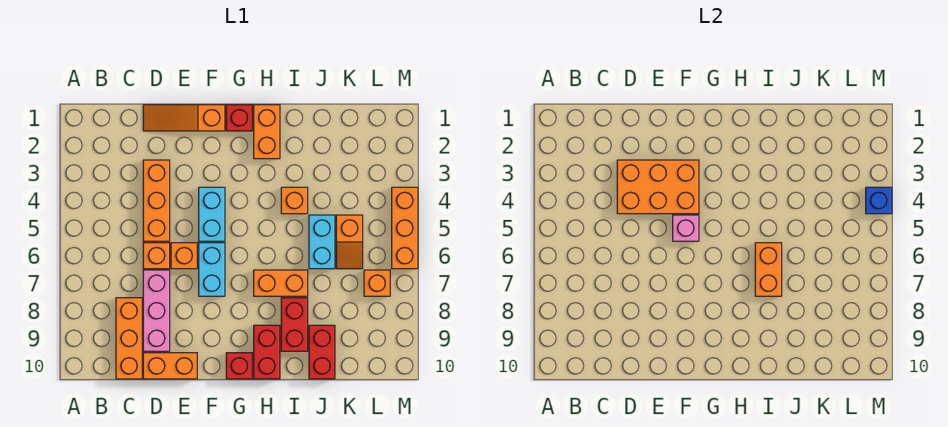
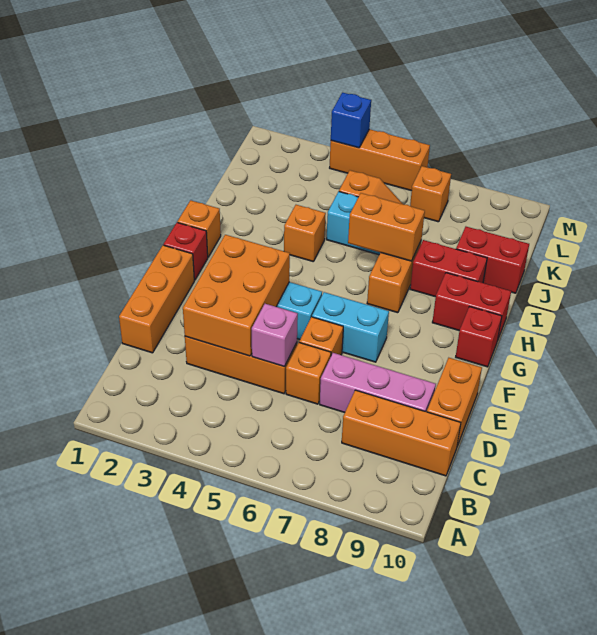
orange 1x3 slope [143,105,225,131] -> orange 1x3 brick [119,245,194,353]
pink 1x1 brick [673,215,699,241] -> pink 1x1 brick moved to [252,304,298,367]
orange 1x2 brick [254,105,280,159] -> orange 1x1 brick [177,200,221,257]

